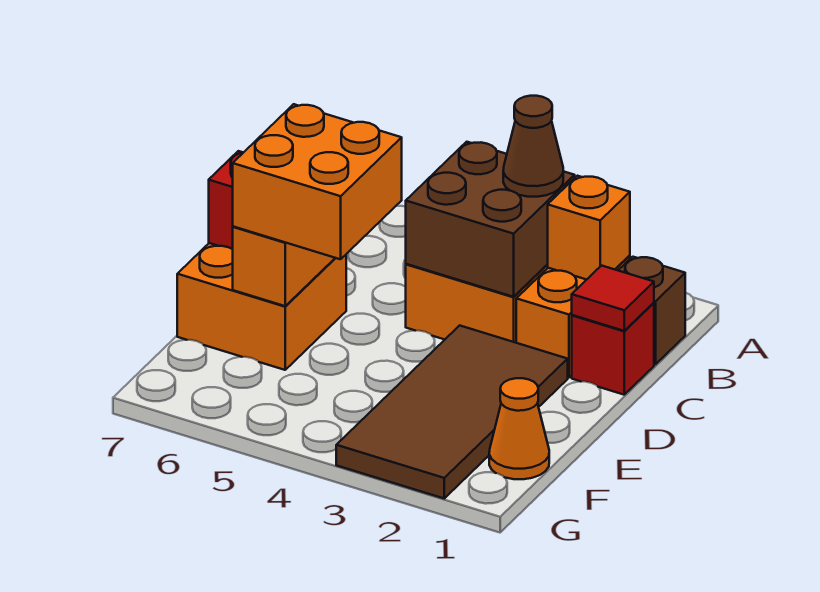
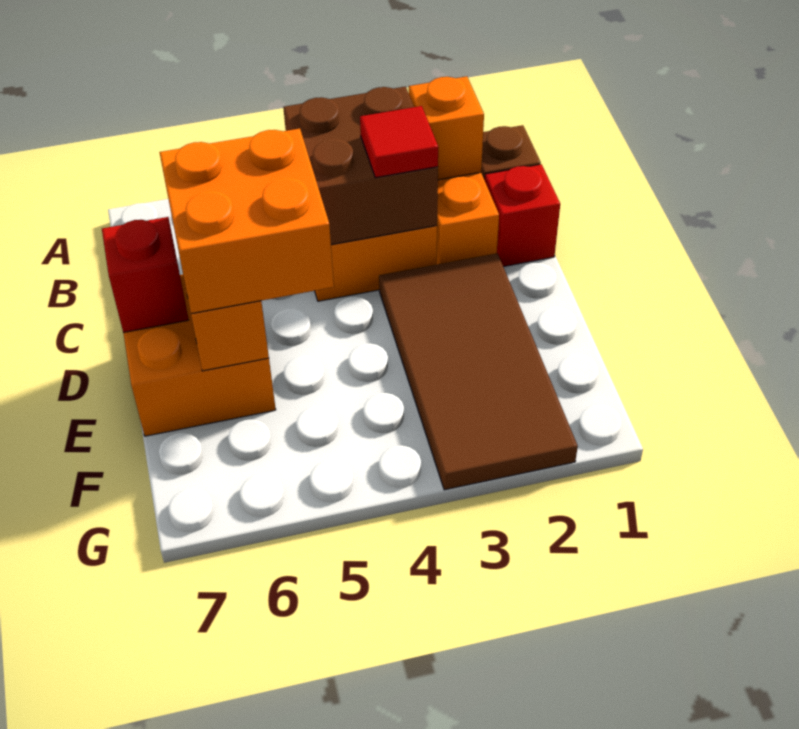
brown 1x1 cone [503,96,563,197] -> none
red 1x1 tile [572,266,654,331] -> red 1x1 tile moved to [360,106,438,178]
orange 1x1 cone [489,378,549,479] -> none

